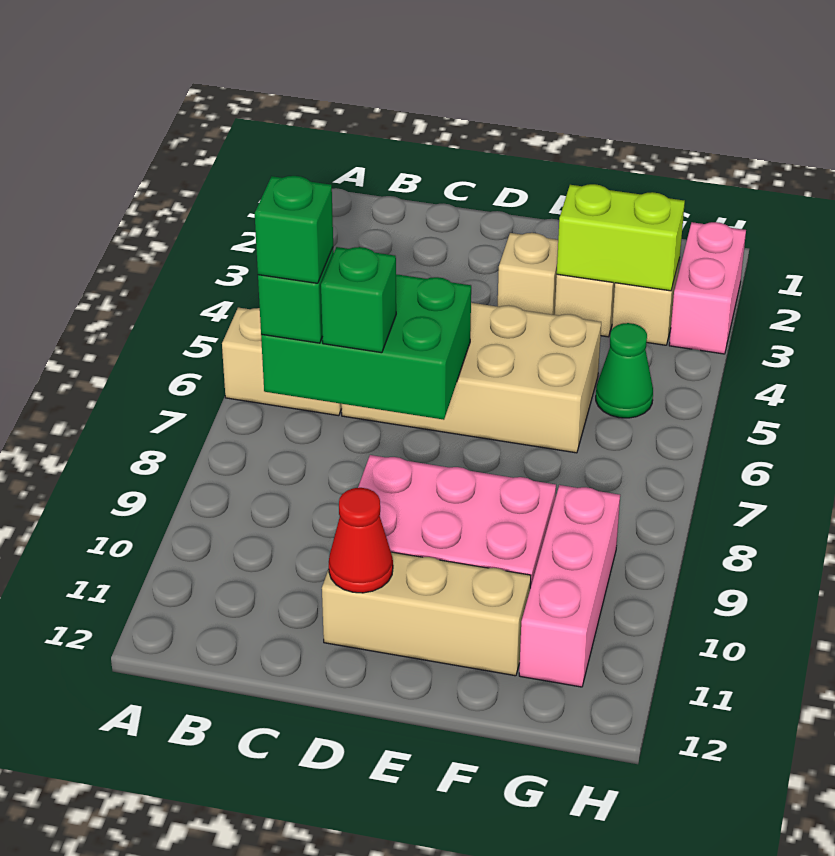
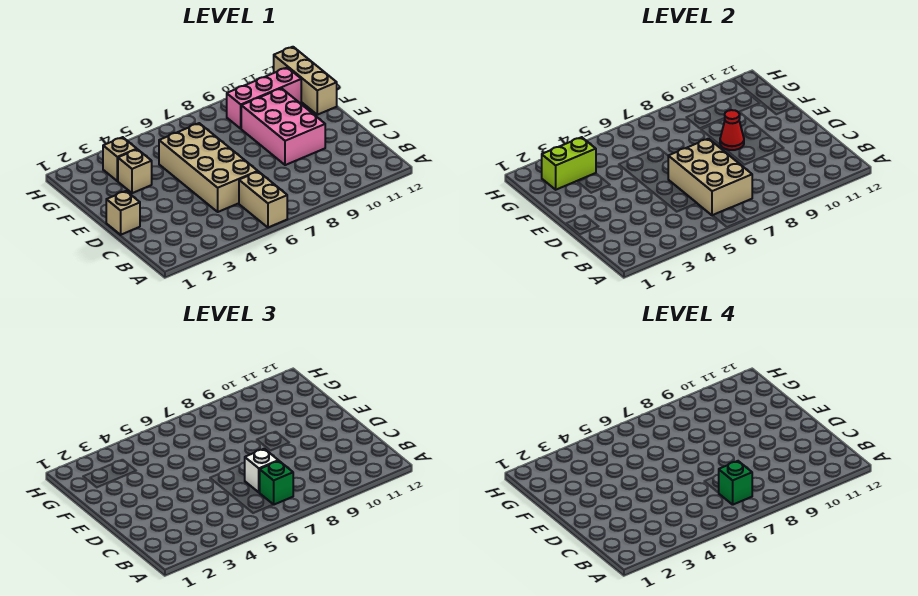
green 2x3 brick [261,274,471,420] -> tan 2x3 brick [668,139,752,216]
green 1x1 brick [321,247,396,353] -> white 1x1 brick [245,449,278,492]
tan 1x3 brick [322,552,531,676] -> tan 1x3 brick moved to [274,47,337,115]
red 1x1 cone [329,488,393,593] -> red 1x1 cone moved to [720,110,744,150]
tan 1x1 brick [498,233,558,315] -> tan 1x1 brick moved to [106,191,140,235]
lime 1x2 brick [557,184,685,291] -> lime 1x2 brick turned to [542,137,596,190]
green 1x1 cone [596,323,653,418] -> none
pink 1x2 brick [669,222,746,354] -> none

